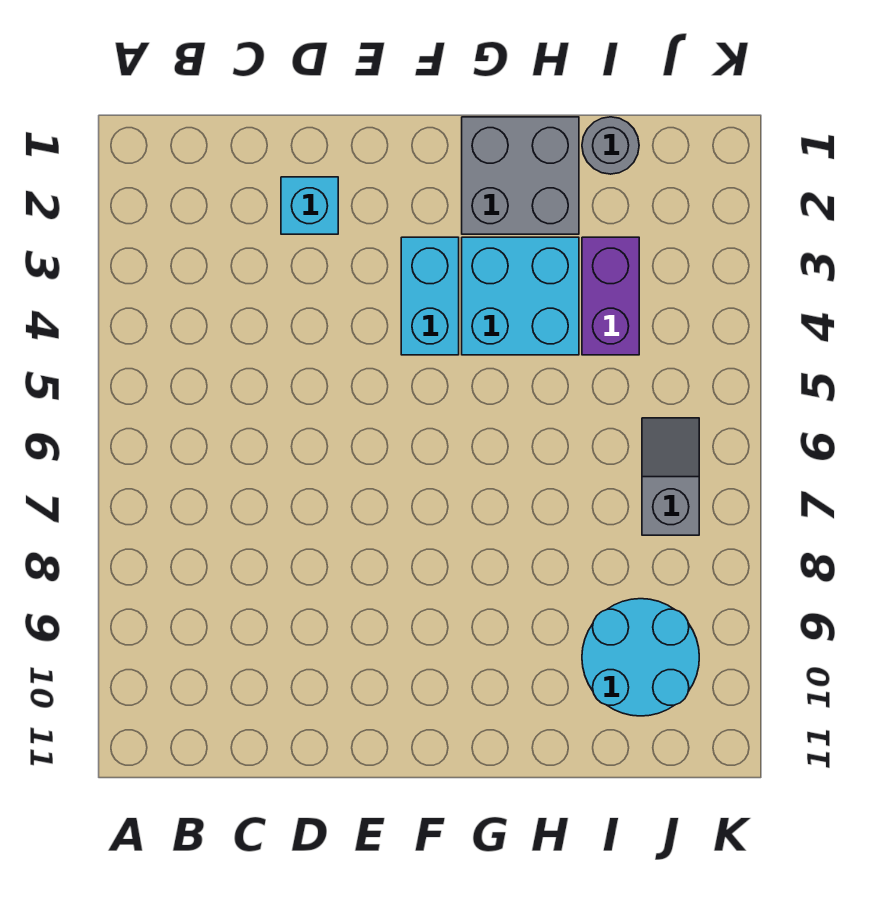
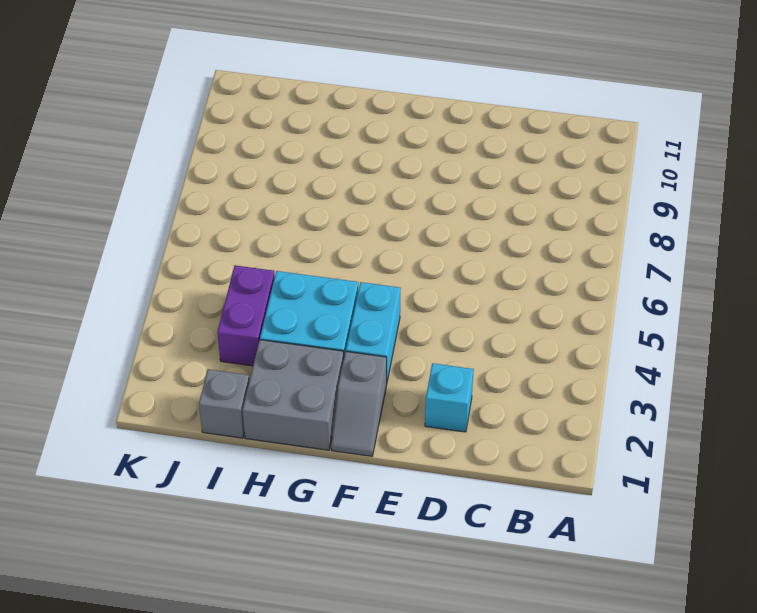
grey 1x1 round brick [582,117,639,174] -> grey 1x1 brick [199,369,249,438]
cyan 2x2 round brick [582,599,699,716] -> none
grey 1x2 slope [642,418,699,535] -> grey 1x2 slope moved to [331,352,387,456]

